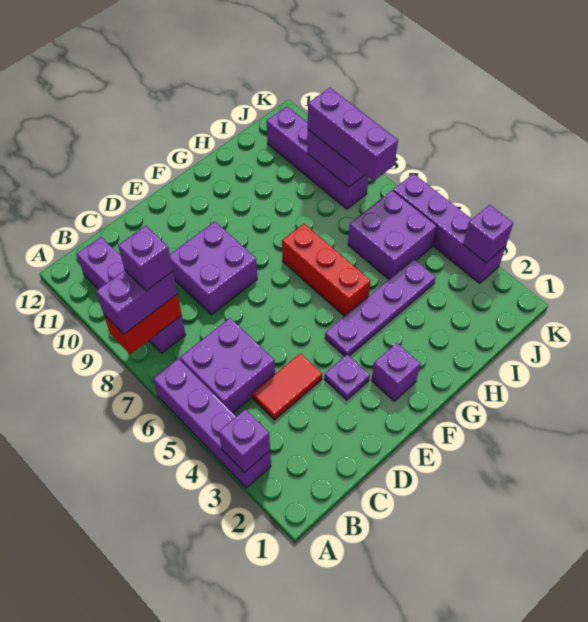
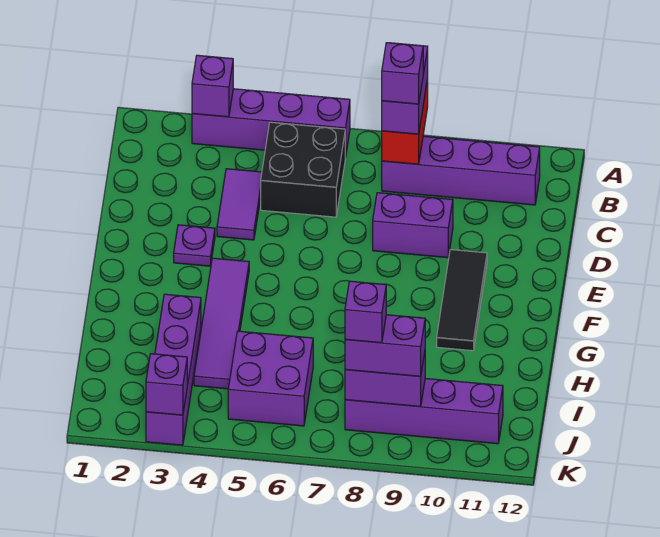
purple 2x2 brick [180,318,275,413] -> black 2x2 brick [261,122,345,217]
red 1x2 tile [252,353,322,420] -> purple 1x2 tile [217,169,262,240]
purple 2x2 brick [170,222,257,315] -> purple 1x2 brick [373,193,453,258]
none -> black 1x3 tile [437,250,487,351]
purple 1x1 brick [371,343,420,401] -> purple 1x1 brick moved to [345,281,386,343]
purple 1x4 plate [325,259,436,356] -> purple 1x4 tile [194,258,249,389]
red 1x3 brick [282,224,371,316] -> none
purple 1x3 brick [308,88,398,181] -> purple 1x2 brick [345,315,425,376]
purple 1x4 brick [393,174,506,283] -> purple 1x4 brick turned to [146,294,201,445]

